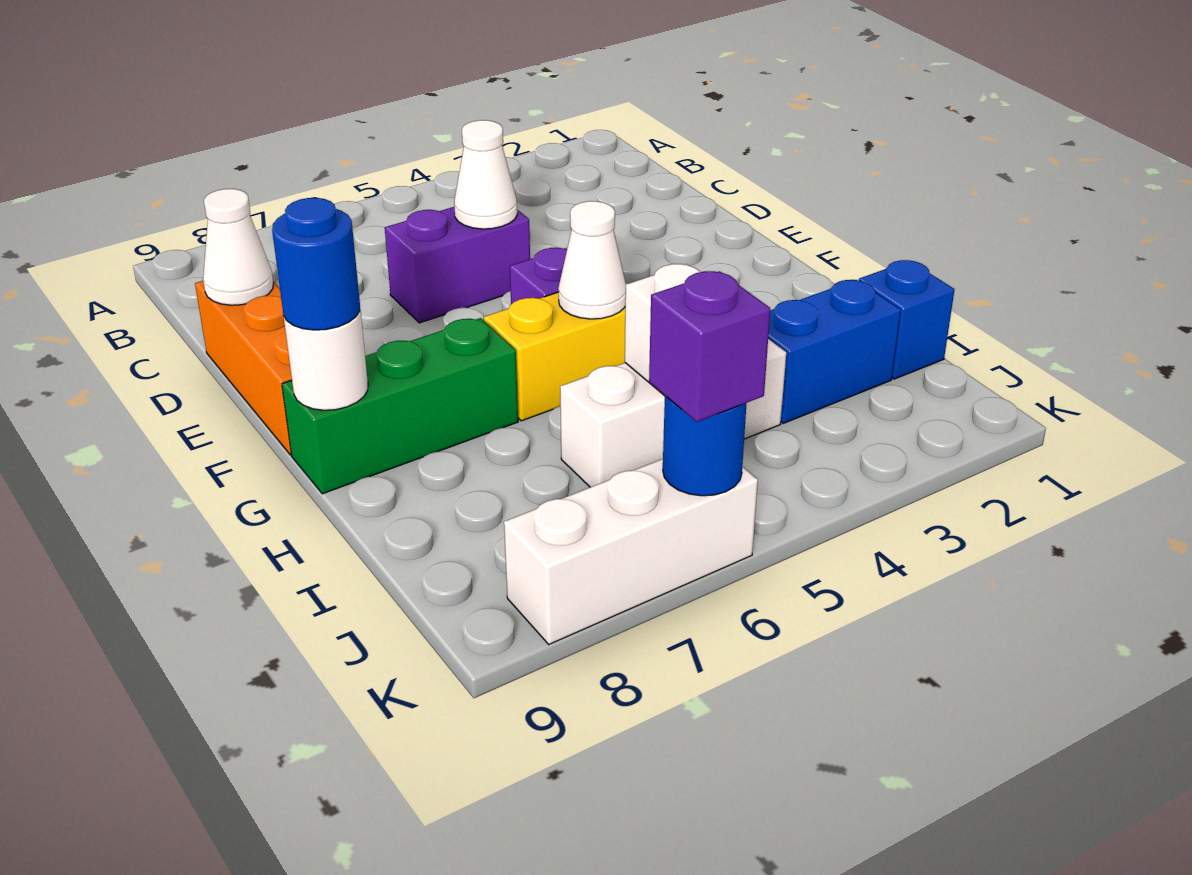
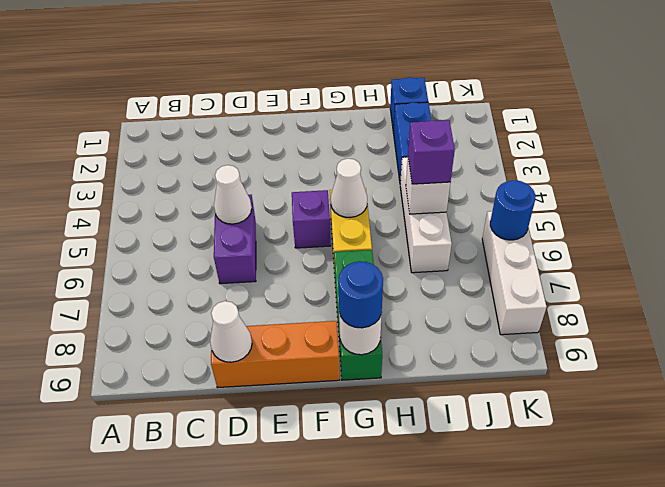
purple 1x1 brick [649,271,770,422] -> purple 1x1 brick moved to [408,120,455,184]

